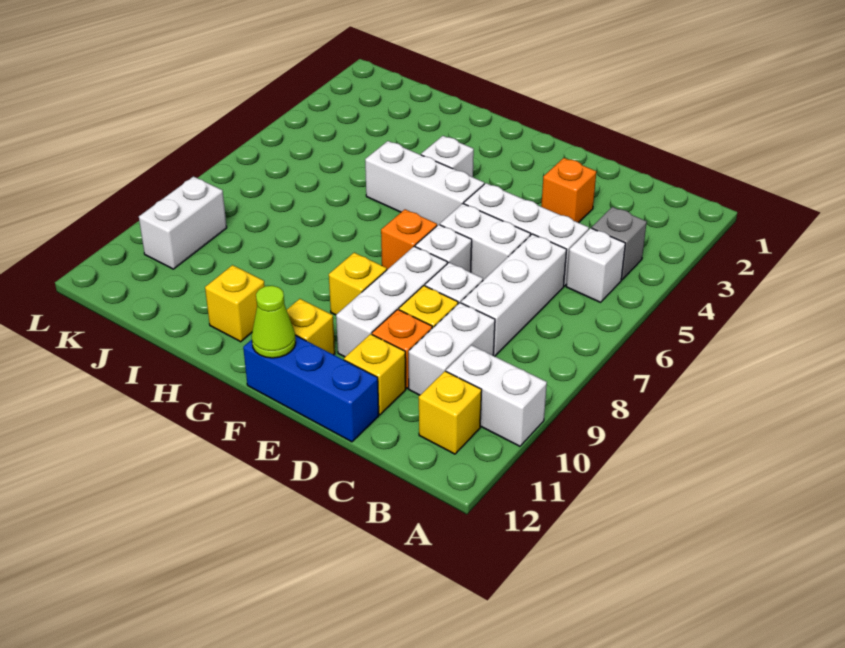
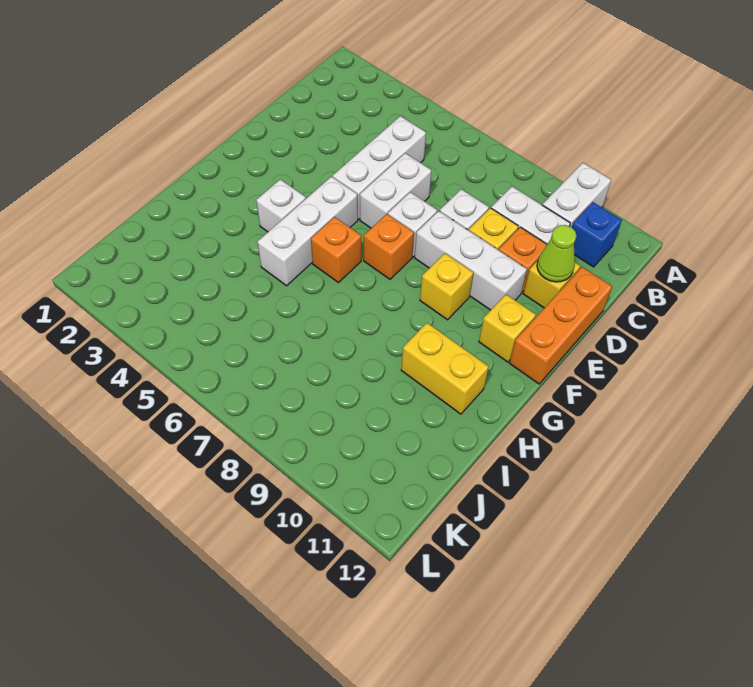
grey 1x1 brick [592,207,647,280] -> none
white 1x1 brick [566,228,625,302] -> none
yellow 1x1 brick [419,371,482,454] -> blue 1x1 brick [572,202,622,267]
white 1x3 brick [461,234,567,356] -> none
orange 1x1 brick [541,158,596,223] -> orange 1x1 brick moved to [311,217,361,283]
blue 1x3 brick [243,335,379,442] -> orange 1x3 brick [510,267,612,384]
lime 1x1 cone [252,286,296,358] -> lime 1x1 cone moved to [537,225,576,282]
yellow 1x1 brick [205,265,265,342] -> yellow 1x2 brick [401,323,489,414]
white 1x2 brick [139,177,227,269] -> none

